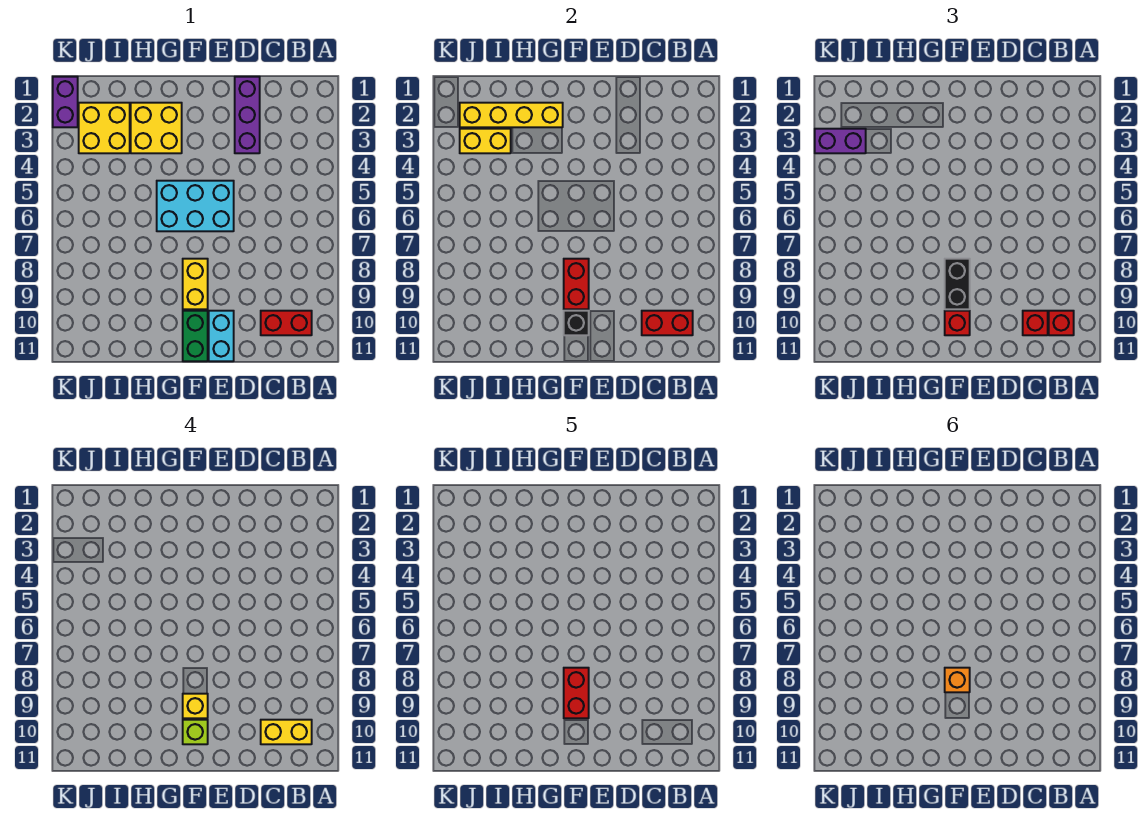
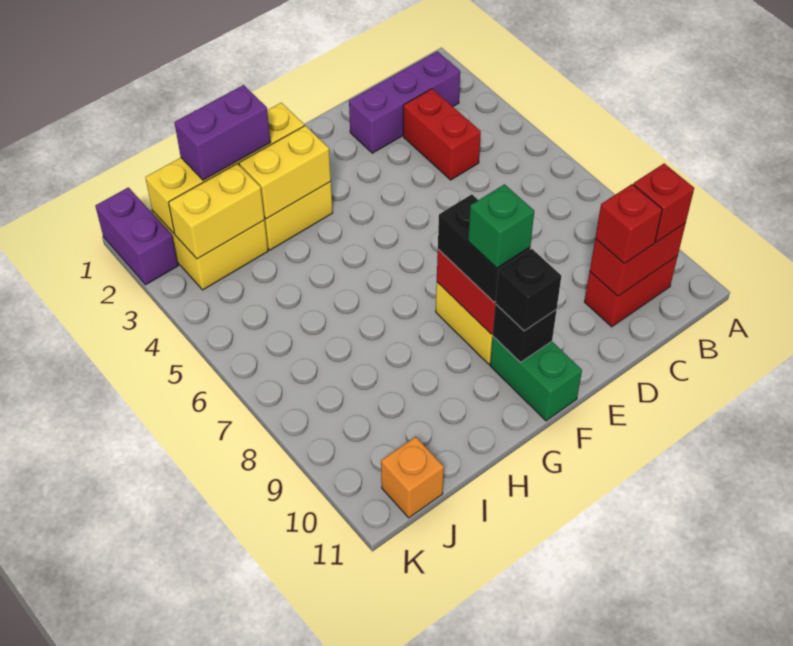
yellow 1x2 brick [261,720,312,744] -> yellow 1x2 brick moved to [239,126,331,219]
purple 1x3 brick [235,77,260,153] -> purple 1x3 brick turned to [349,51,460,153]
cyan 2x3 brick [157,181,234,231] -> none
cyan 1x2 brick [209,311,234,361] -> none
red 1x2 brick [564,668,589,718] -> red 1x2 brick moved to [403,89,481,180]
orange 1x1 brick [945,668,970,692] -> orange 1x1 brick moved to [381,437,444,518]
yellow 1x1 brick [183,694,208,718] -> green 1x1 brick [468,184,534,268]
red 1x1 brick [945,311,970,335] -> black 1x1 brick [495,249,561,331]
lime 1x1 brick [183,720,208,744] -> none
purple 1x2 brick [815,129,866,153] -> purple 1x2 brick moved to [174,85,271,180]

